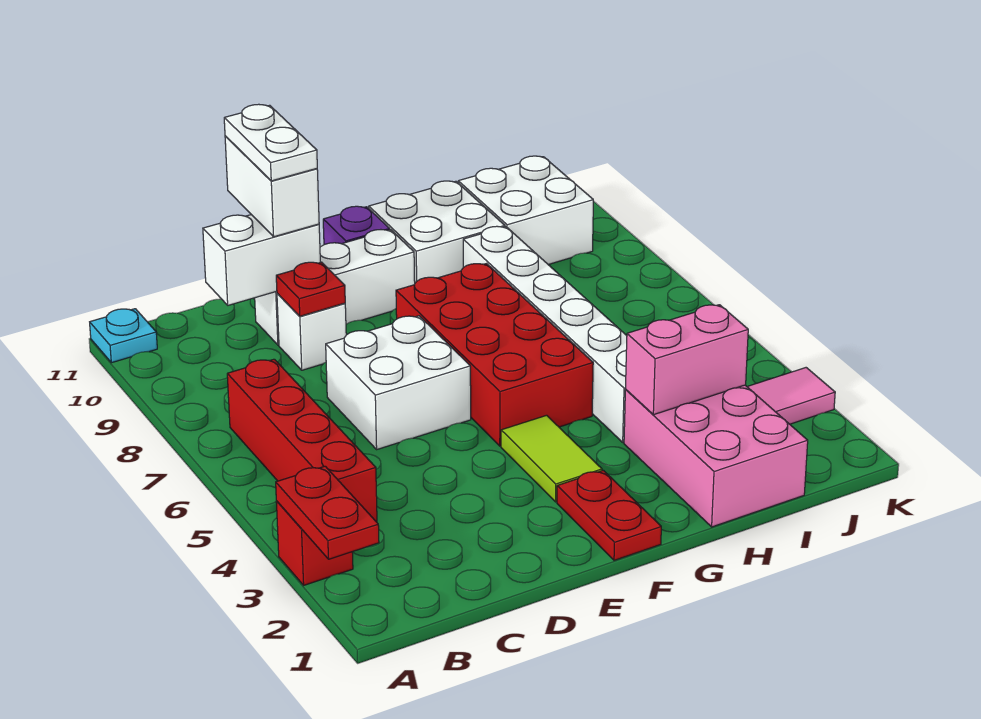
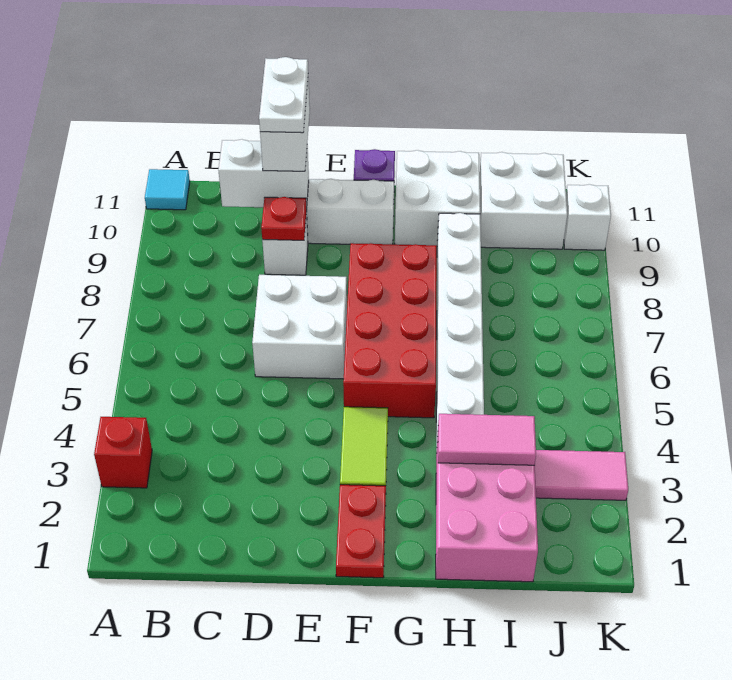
red 1x2 plate [276,466,379,559] -> none
cyan 1x1 plate [90,309,157,363] -> cyan 1x1 tile [145,169,190,210]
red 1x4 brick [227,359,377,522] -> none
pink 1x2 brick [625,305,748,415] -> pink 1x2 tile [438,414,536,465]
none -> white 1x1 brick [564,184,611,250]

